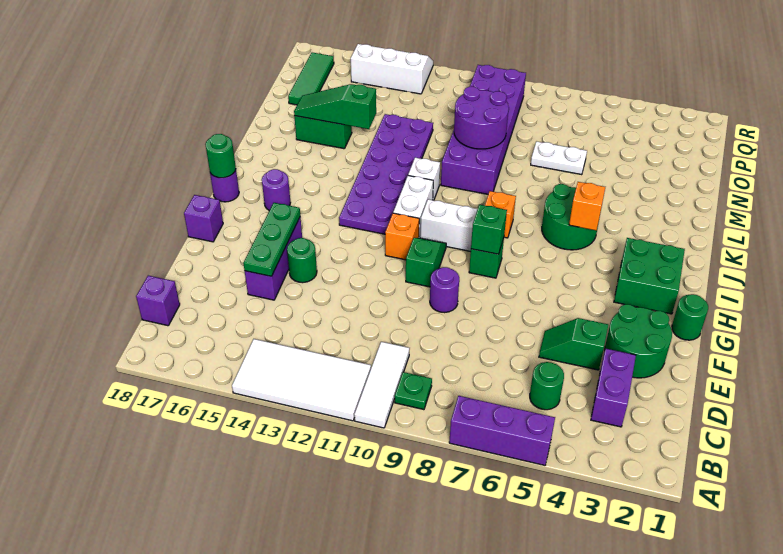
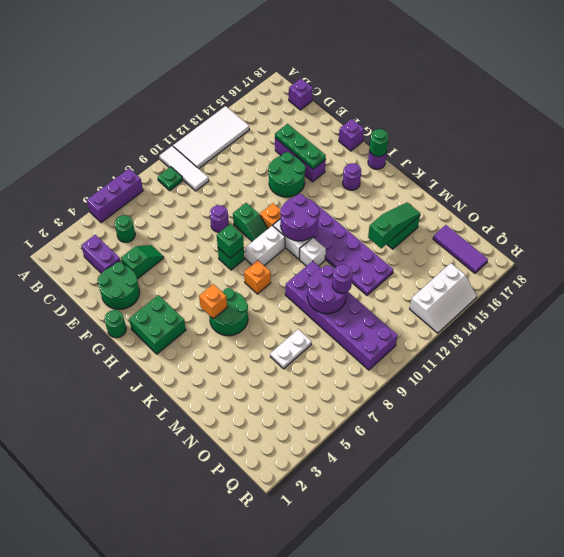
green 1x1 round brick [287,238,317,283] -> green 2x2 round brick [268,152,305,197]
none -> purple 2x2 round brick [280,194,319,241]
none -> purple 1x1 round brick [332,264,353,293]
green 1x3 tile [288,53,334,105] -> purple 1x3 tile [433,225,488,273]

